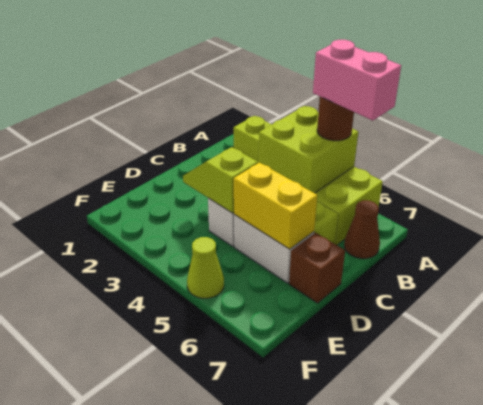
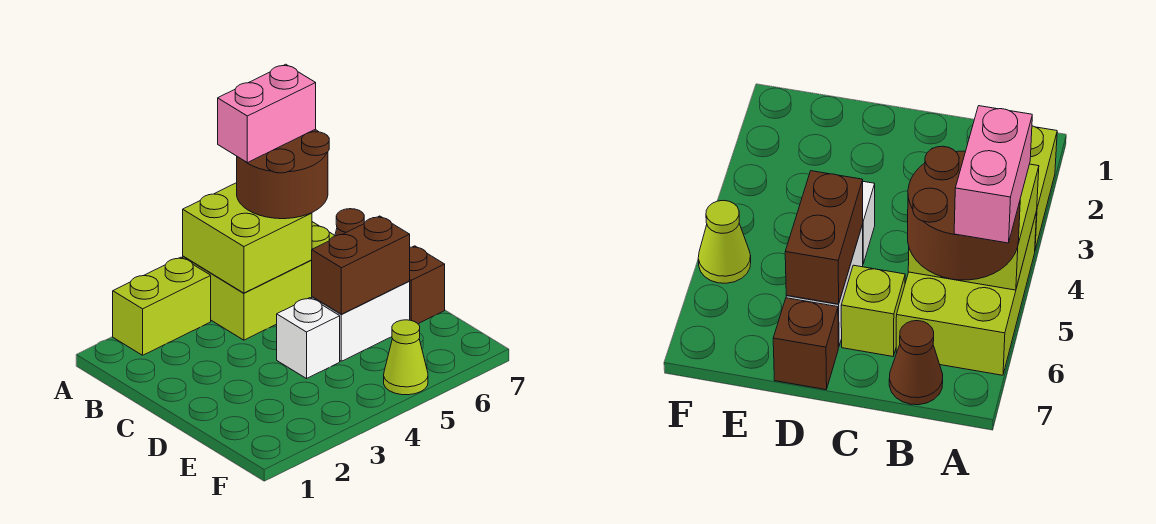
brown 1x1 round brick [317,97,354,141] -> brown 2x2 round brick [237,129,329,219]
lime 1x2 slope [183,147,258,213] -> none
yellow 1x2 brick [234,163,317,249] -> brown 1x2 brick [312,216,410,314]

